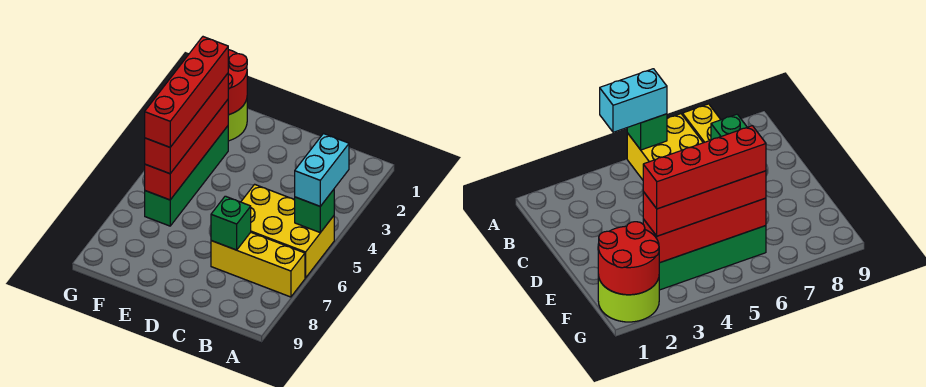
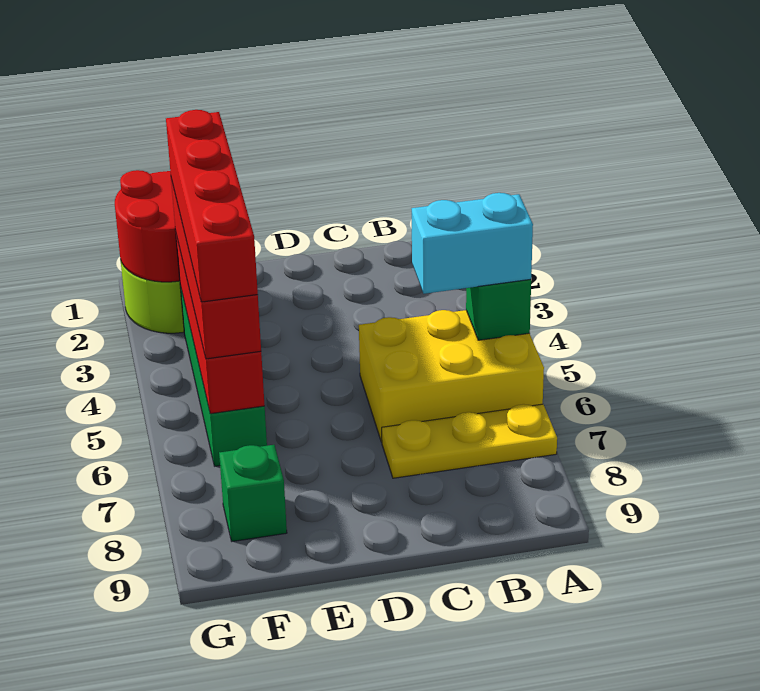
cyan 1x2 brick [295,134,349,206] -> cyan 1x2 brick turned to [412,193,533,294]
yellow 1x3 brick [211,232,305,297] -> yellow 1x3 plate [382,404,557,478]
green 1x1 brick [211,196,251,250] -> green 1x1 brick moved to [219,445,287,541]

